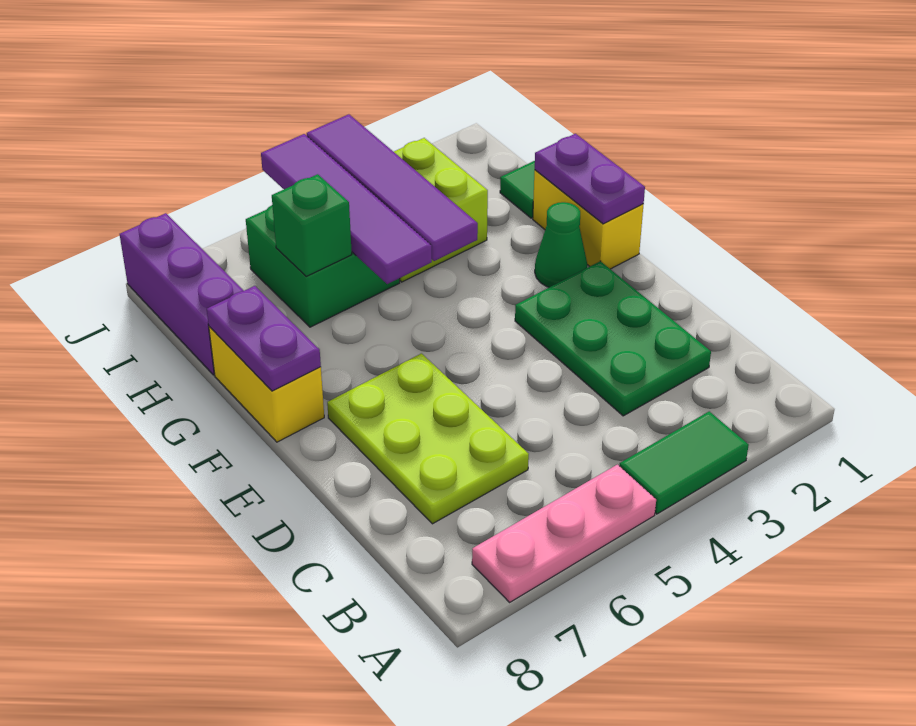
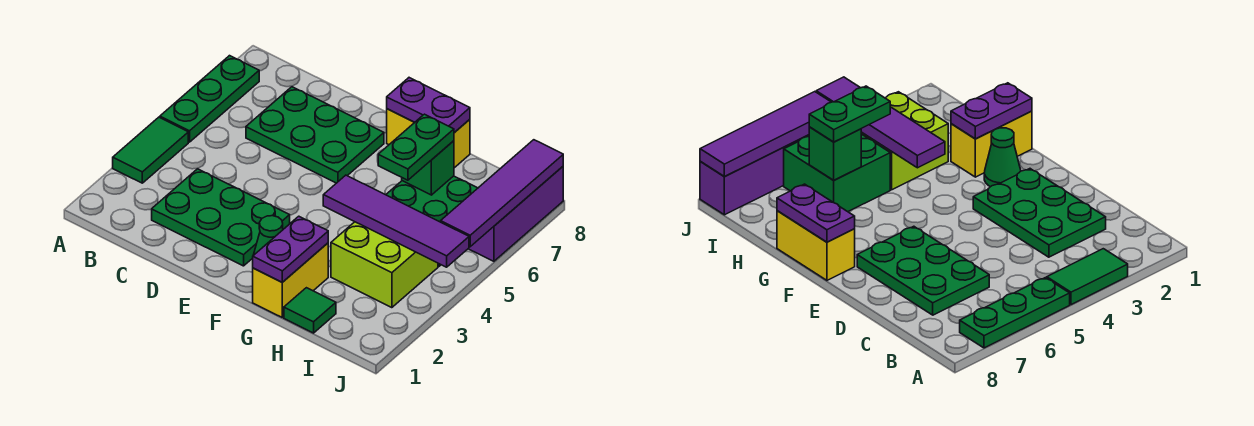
pink 1x3 plate [472,465,656,602] -> green 1x3 plate [160,56,259,142]
lime 2x3 plate [327,353,529,524] -> green 2x3 plate [246,87,384,183]
yellow 1x2 brick [533,170,644,269] -> yellow 1x2 brick turned to [253,243,328,317]
purple 1x2 plate [535,134,645,224] -> purple 1x2 plate turned to [253,216,328,282]
purple 1x4 tile [261,134,432,284] -> purple 1x4 tile turned to [441,140,563,247]
none -> green 1x2 plate [378,114,454,180]
purple 1x3 brick [120,213,244,375] -> purple 1x3 brick turned to [468,167,563,261]

